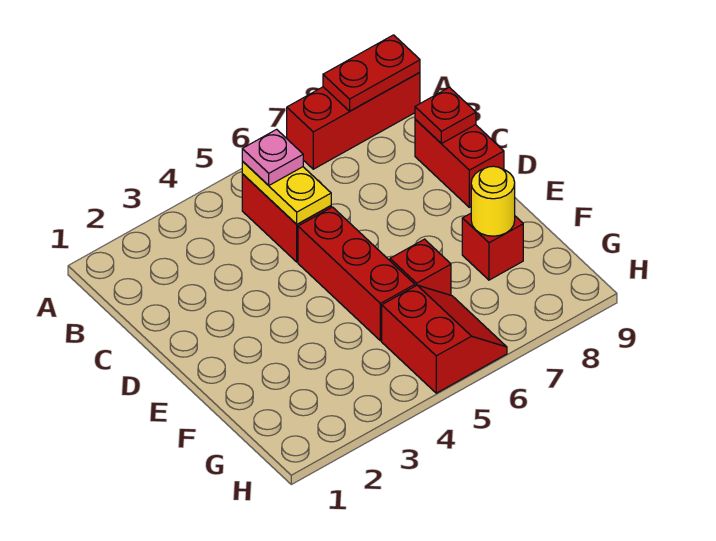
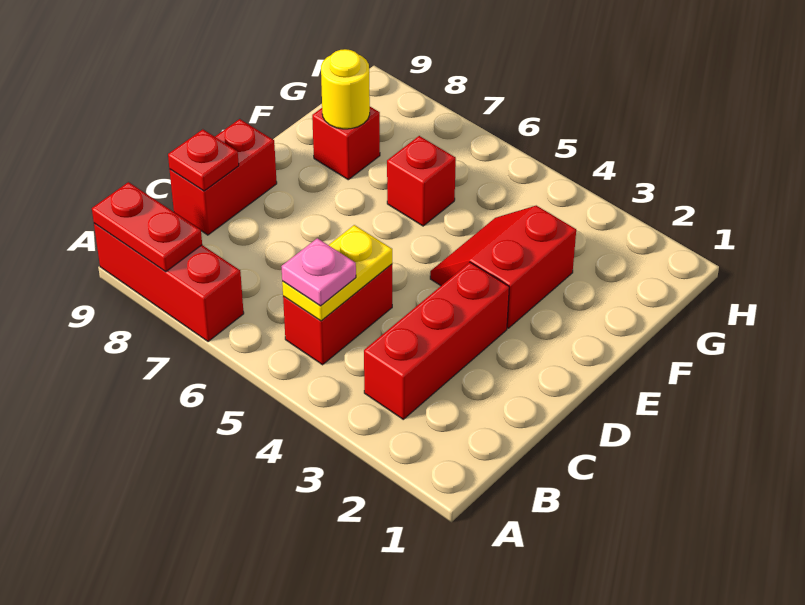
red 1x3 brick [298,207,415,341] -> red 1x3 brick moved to [364,262,509,419]
red 2x2 slope [382,285,507,393] -> red 2x2 slope moved to [430,206,576,328]

